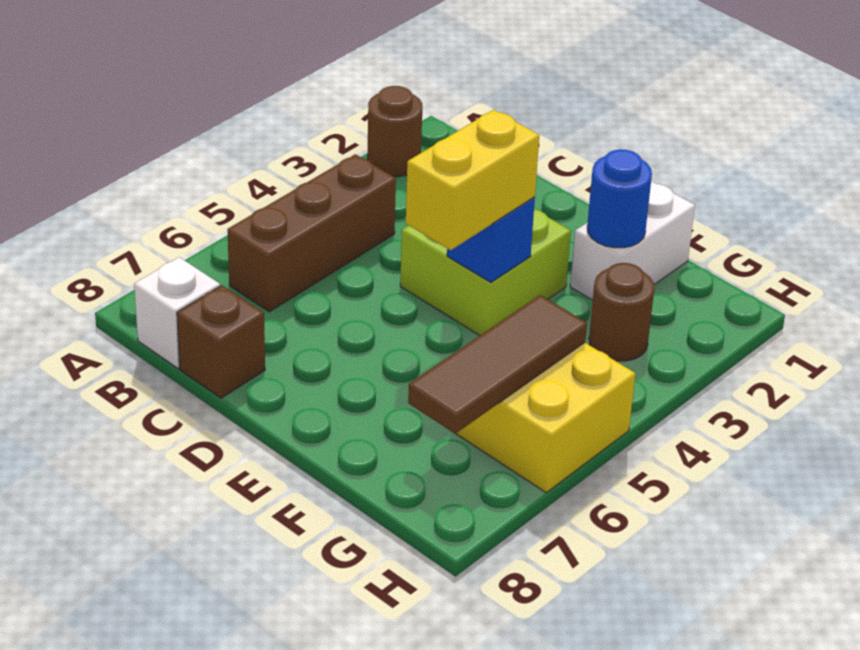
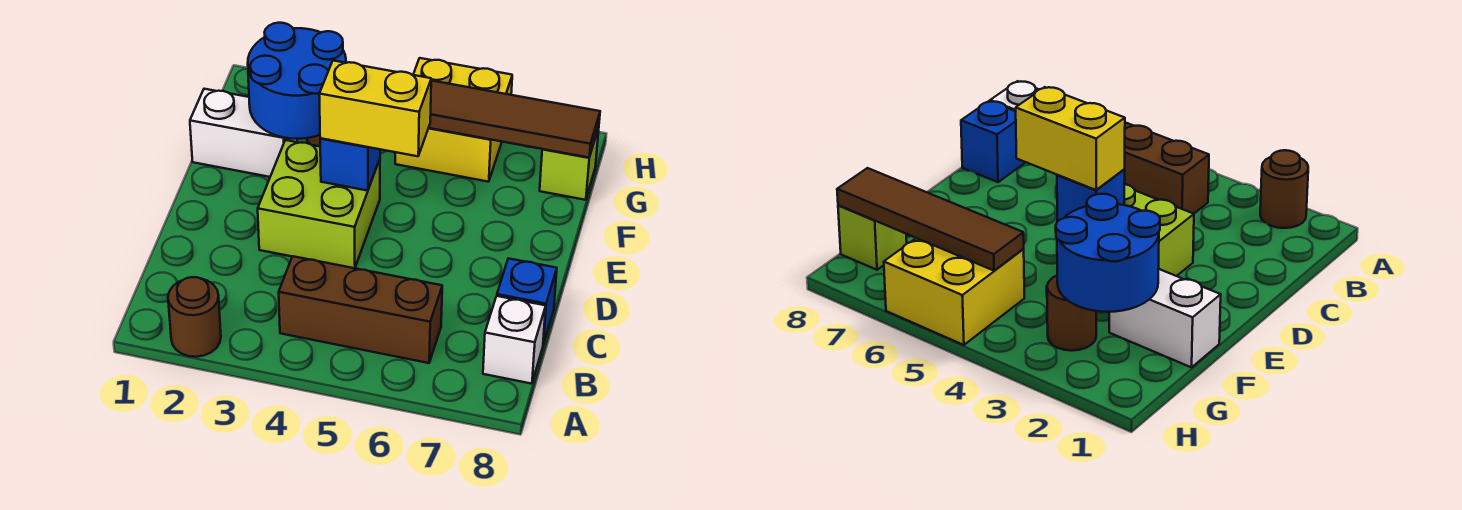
brown 1x1 brick [177,285,265,398] -> blue 1x1 brick [497,258,557,344]
blue 1x1 round brick [587,149,652,248] -> blue 2x2 round brick [248,23,346,139]
brown 1x3 tile [408,295,587,434] -> brown 1x4 tile [429,81,600,158]
none -> lime 1x1 brick [540,127,599,200]

